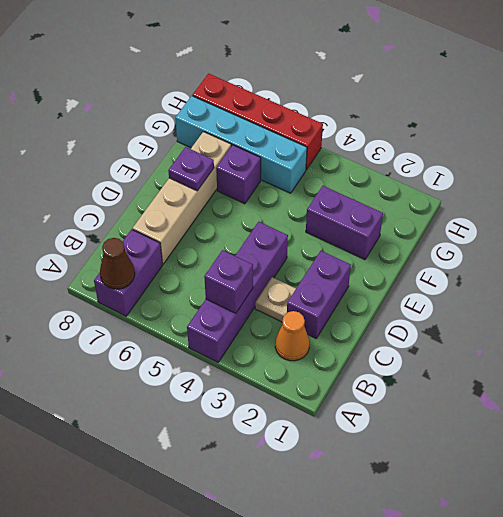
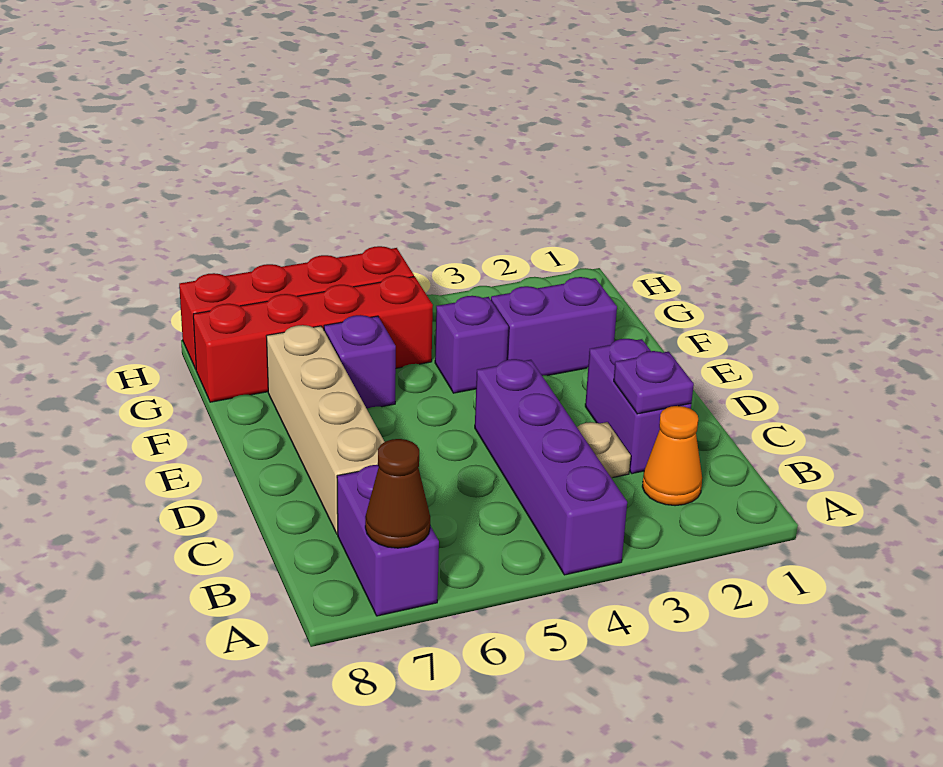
purple 1x1 brick [204,250,253,313] -> purple 1x1 brick moved to [435,296,508,393]
purple 1x1 plate [168,147,214,191] -> purple 1x1 plate moved to [614,351,694,414]
cyan 1x4 brick [175,96,307,193] -> red 1x4 brick [193,275,433,402]

